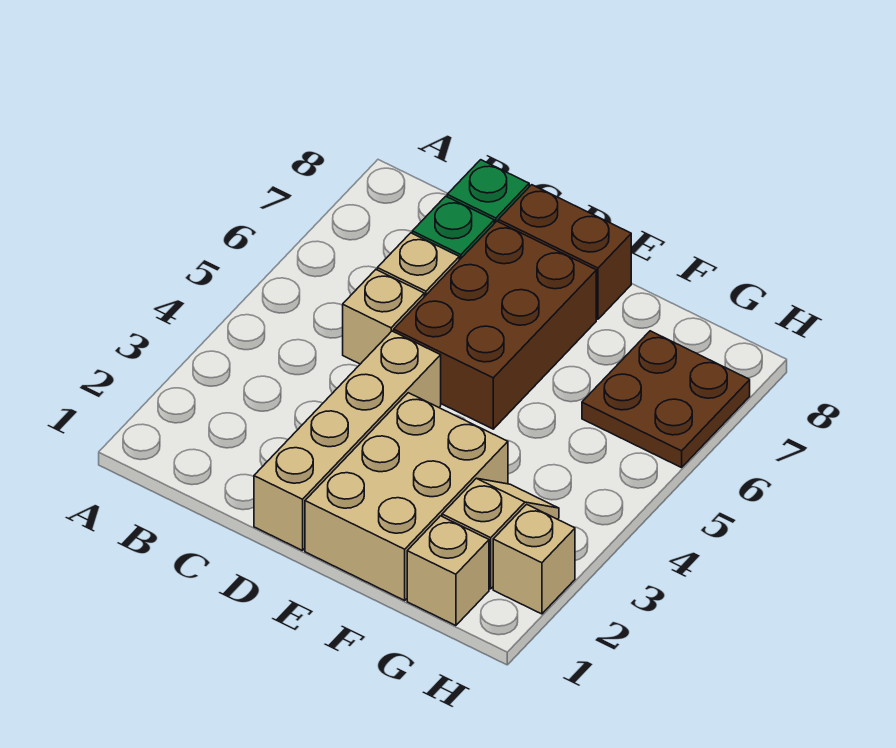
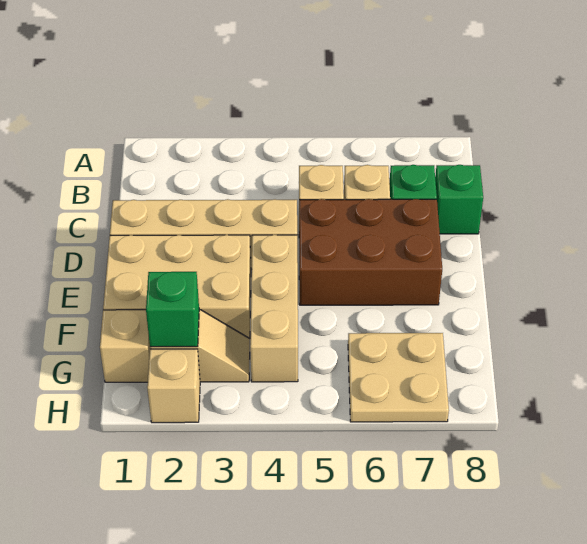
brown 1x2 brick [498,185,631,319] -> none
none -> tan 1x3 brick [250,235,298,382]
none -> green 1x1 brick [146,272,199,347]
brown 2x2 plate [582,331,750,468] -> tan 2x2 plate [348,333,449,422]

